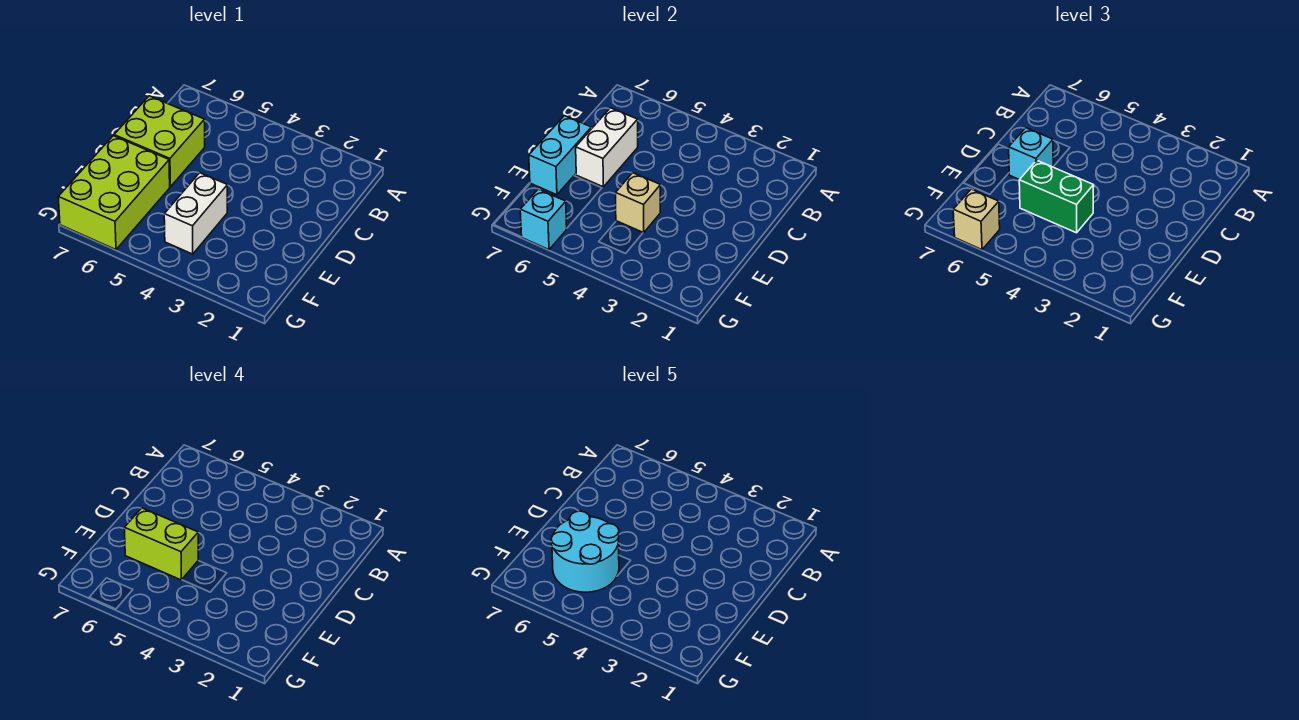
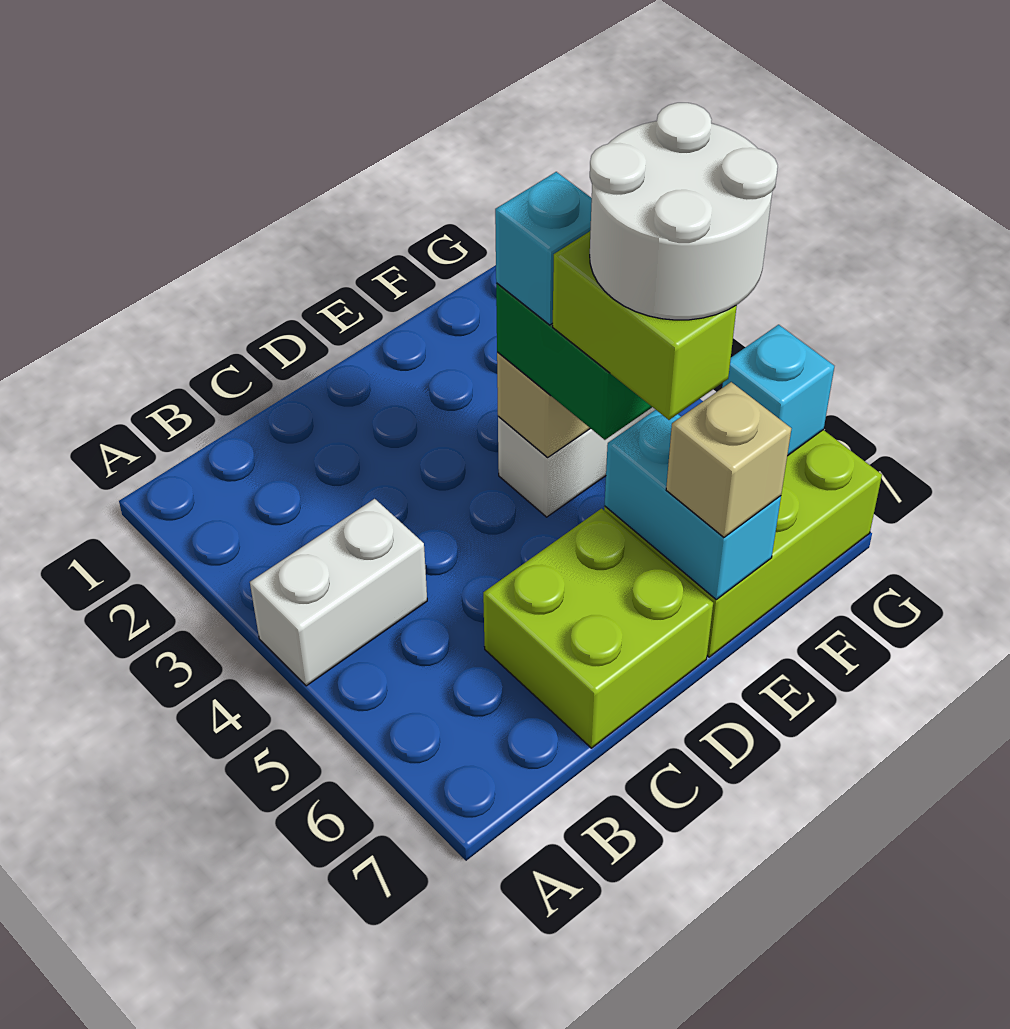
white 1x2 brick [576,108,638,187] -> white 1x2 brick moved to [250,499,427,686]
cyan 1x1 brick [1009,128,1053,180] -> cyan 1x1 brick moved to [495,172,592,325]
cyan 1x2 brick [529,116,591,195] -> cyan 1x2 brick turned to [604,410,781,599]
cyan 2x2 round brick [551,511,619,592] -> white 2x2 round brick [590,103,778,320]
tan 1x1 brick [953,189,1000,250] -> tan 1x1 brick moved to [666,382,791,537]

